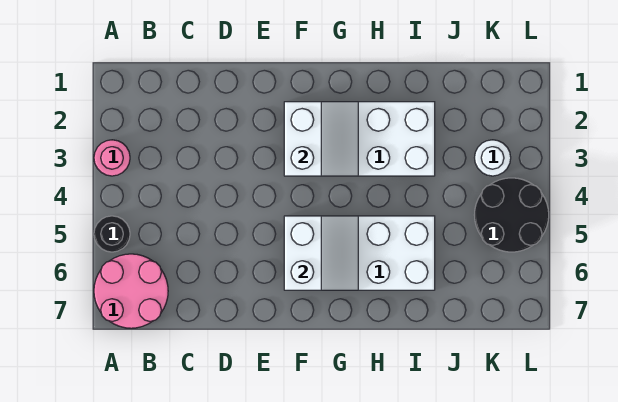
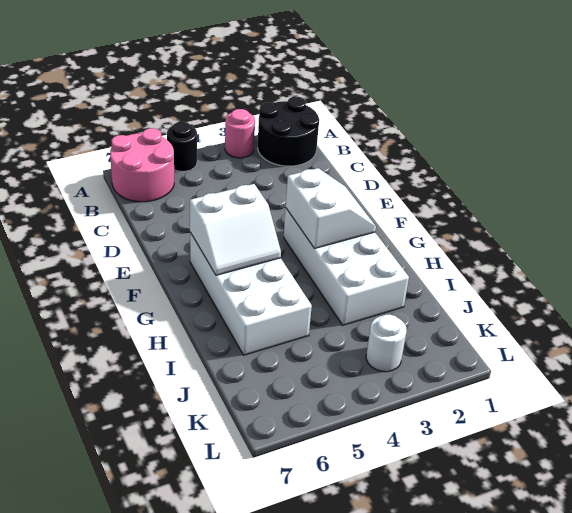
white 2x2 slope [284,102,358,176] -> white 2x2 slope turned to [286,168,376,249]
black 2x2 round brick [475,178,549,252] -> black 2x2 round brick moved to [258,97,319,166]

